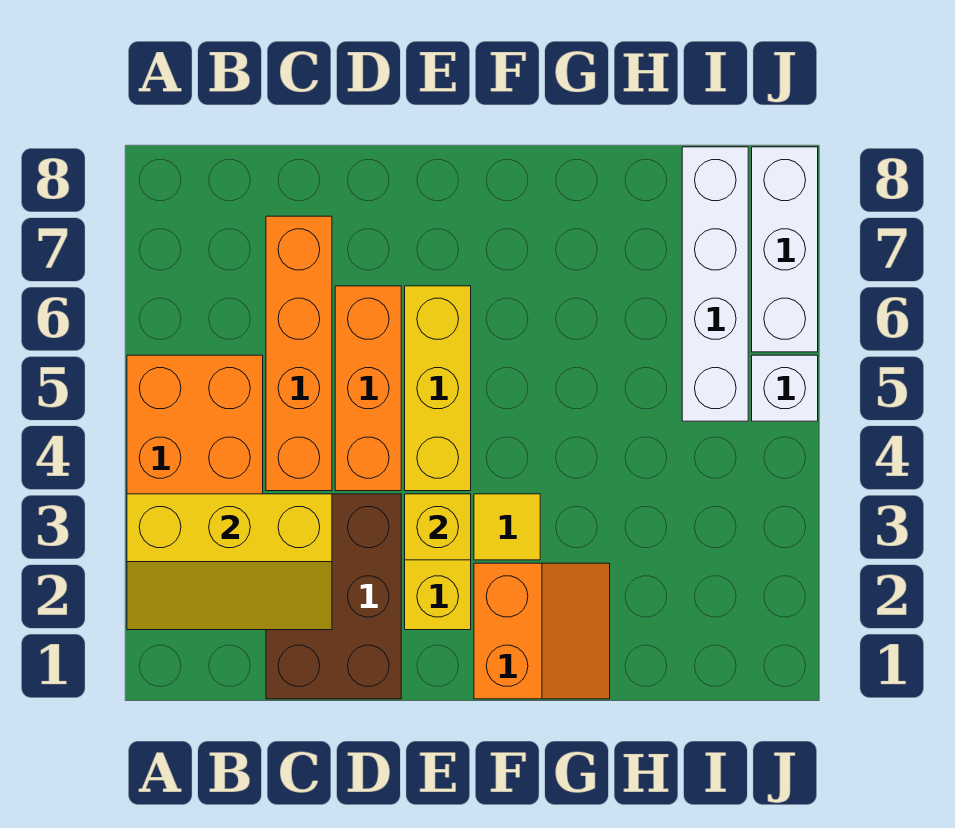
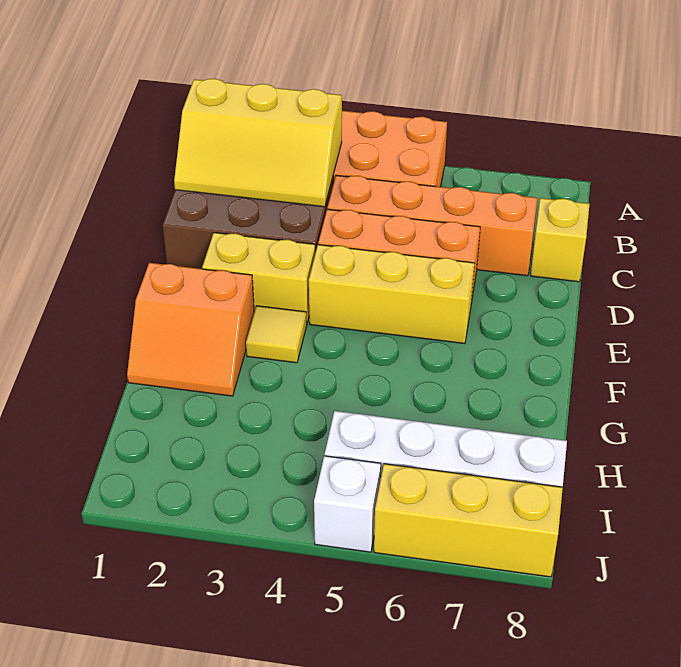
yellow 2x3 slope [127,494,332,630] -> yellow 2x3 slope turned to [174,79,342,207]
yellow 1x1 brick [405,494,471,560] -> yellow 1x1 brick moved to [531,198,589,282]
white 1x3 brick [752,147,818,352] -> yellow 1x3 brick [374,464,563,577]

